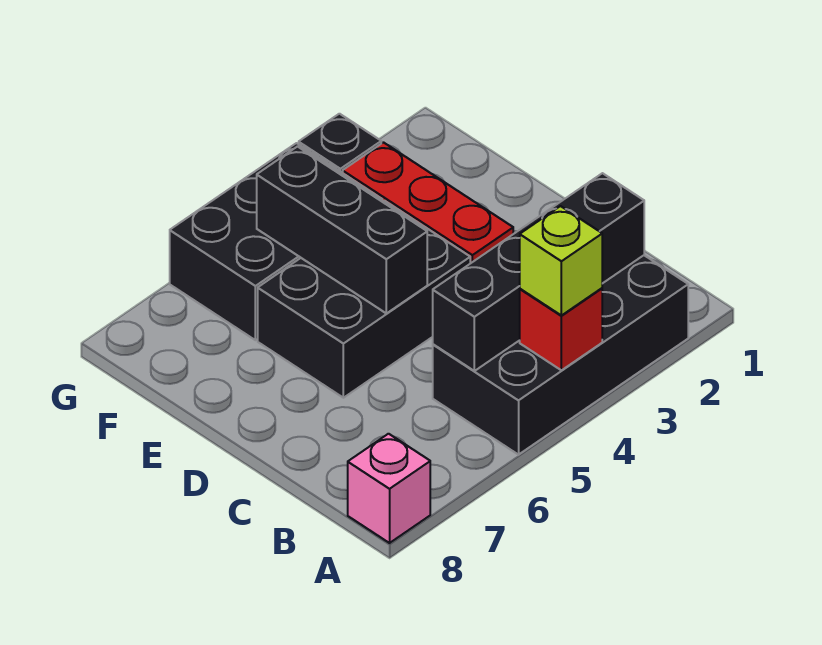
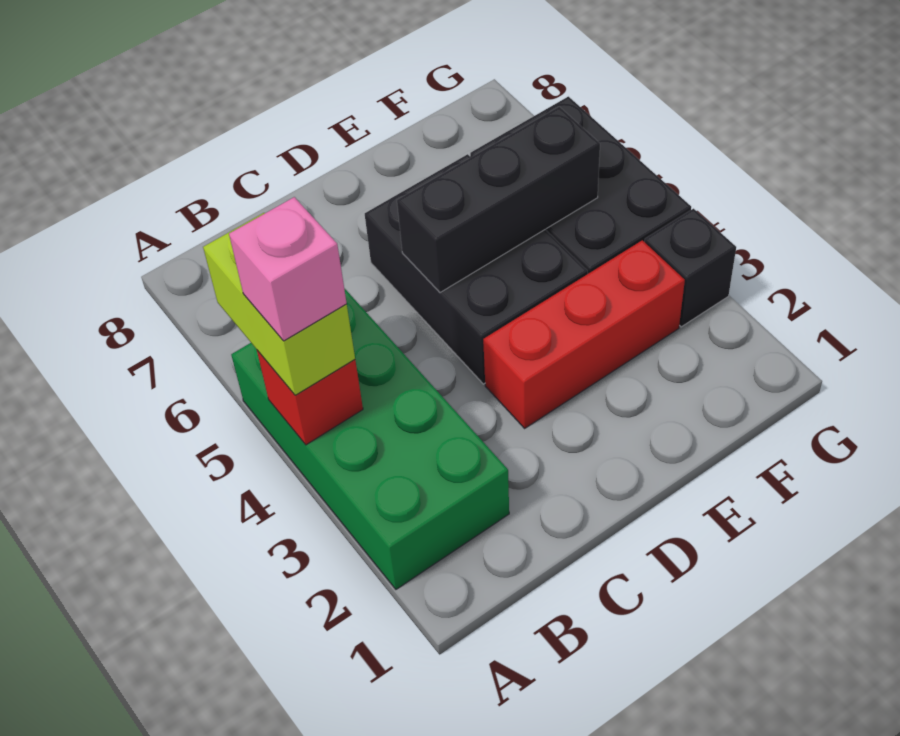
black 2x4 brick [433,255,688,455] -> green 2x4 brick [231,288,509,589]
lime 1x1 brick [520,206,602,315] -> lime 1x2 brick [203,213,355,395]
pink 1x1 brick [348,434,430,543] -> pink 1x1 brick moved to [229,197,347,341]
black 1x4 brick [433,173,644,371] -> none

